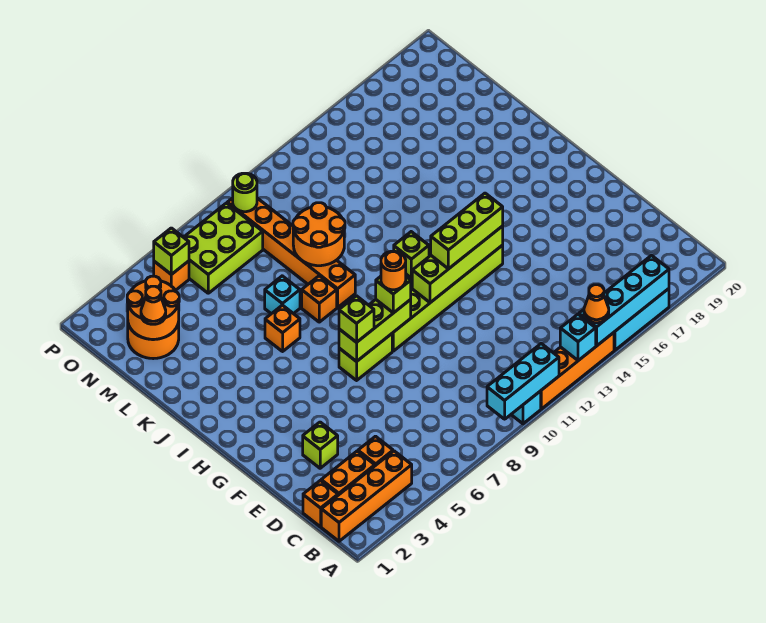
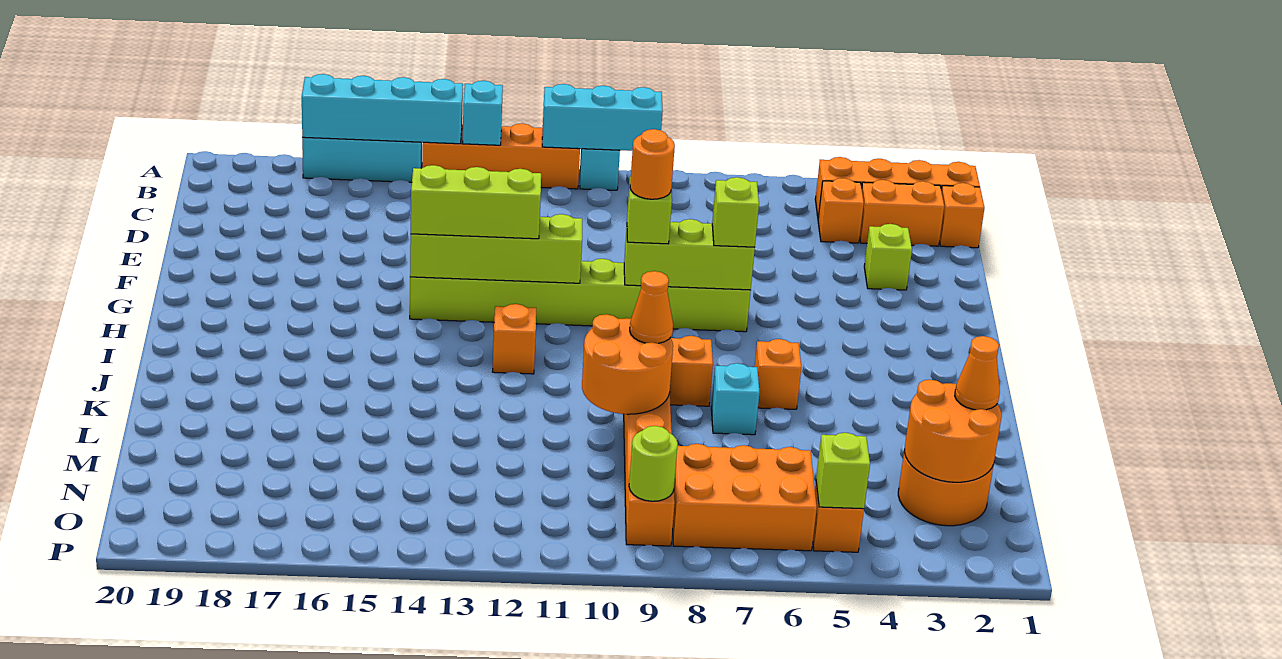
orange 1x1 cone [584,285,609,323] -> orange 1x1 cone moved to [630,271,673,343]
lime 1x1 brick [394,232,429,278] -> orange 1x1 brick [493,304,536,374]
lime 2x3 brick [184,203,263,293] -> orange 2x3 brick [673,444,817,551]

